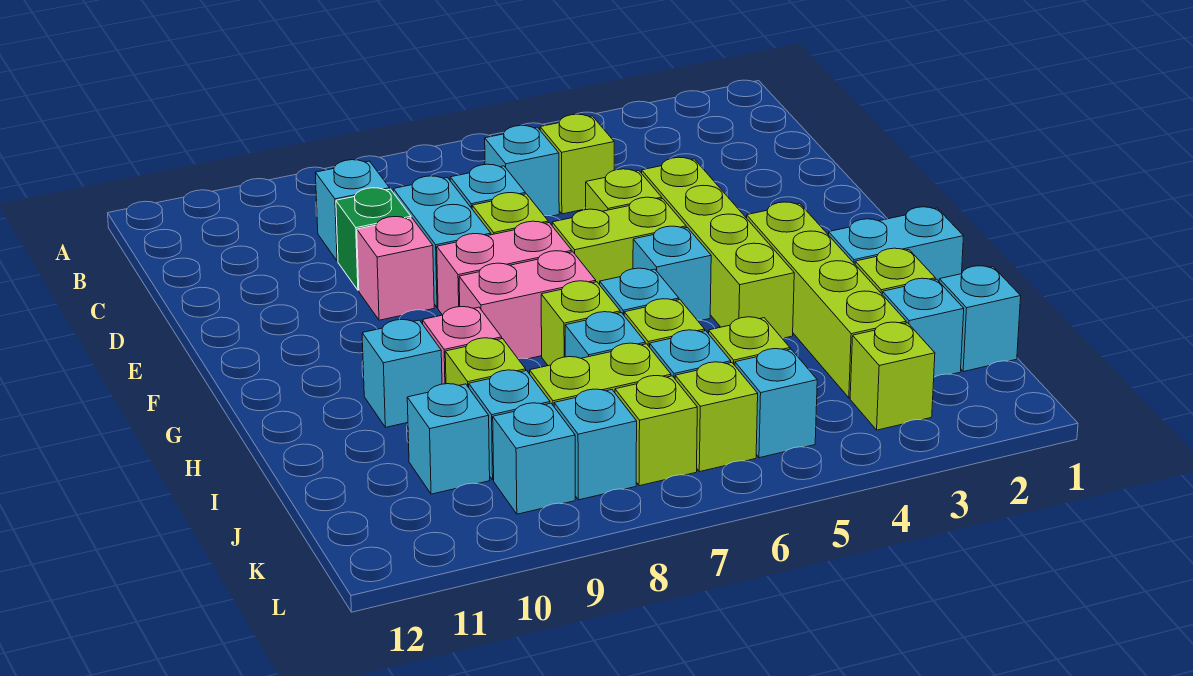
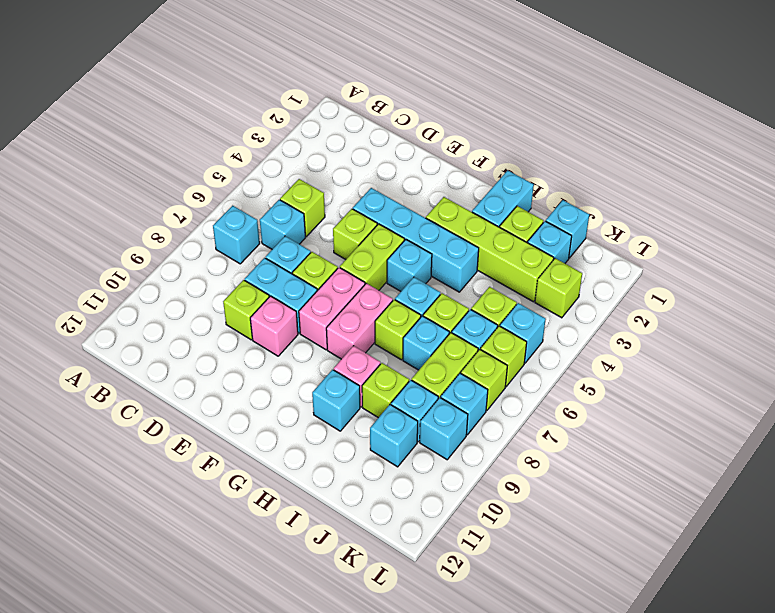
cyan 1x1 brick [315,160,390,261] -> cyan 1x1 brick moved to [213,206,260,264]
green 1x1 brick [336,188,411,290] -> lime 1x1 brick [223,280,269,340]
lime 1x4 brick [642,157,794,338] -> cyan 1x4 brick [353,188,479,292]

